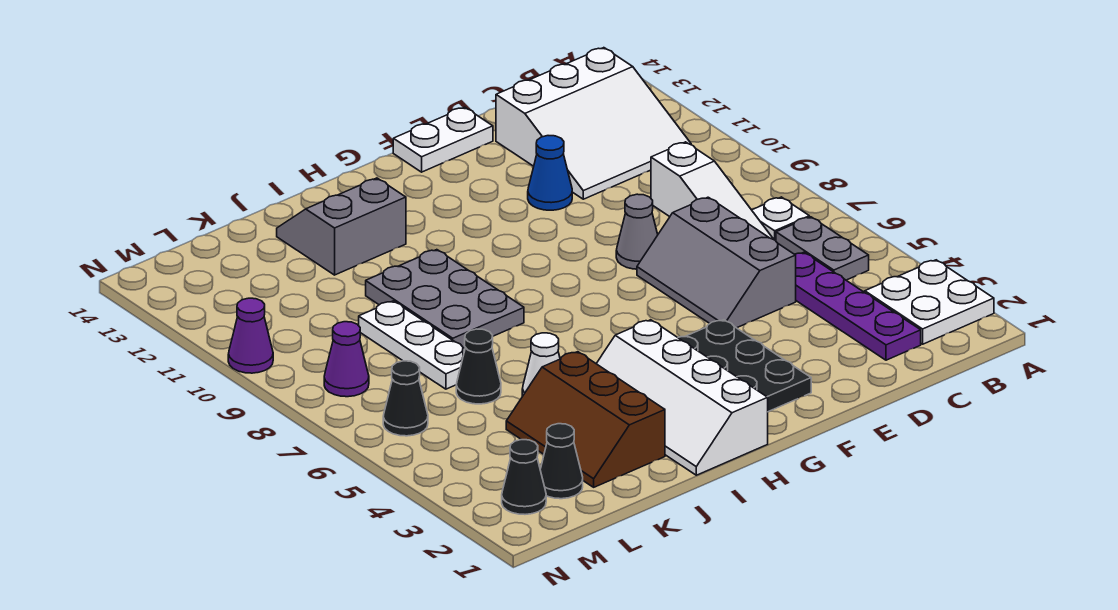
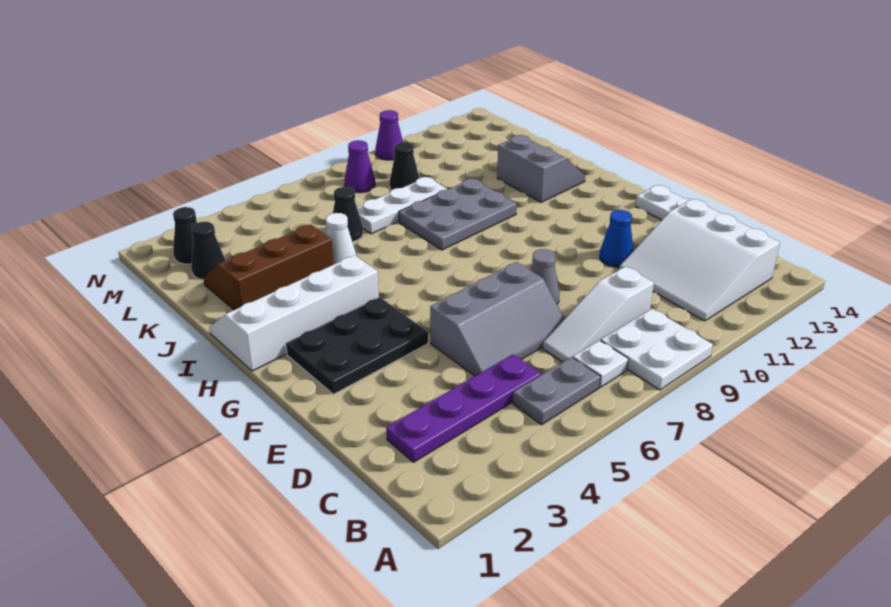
white 2x2 plate [865,260,994,344] -> white 2x2 plate moved to [600,309,713,390]
grey 2x3 slope [637,197,796,328] -> grey 2x3 slope turned to [430,262,564,376]
black 1x1 cone [383,361,428,436] -> black 1x1 cone moved to [390,142,419,190]

